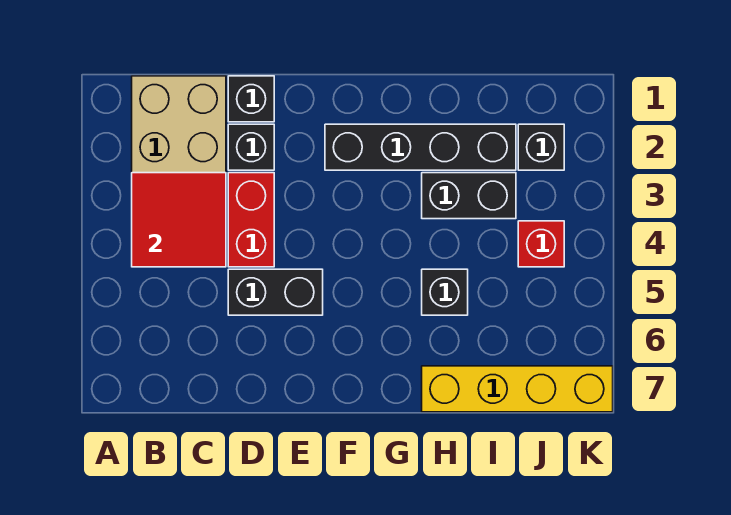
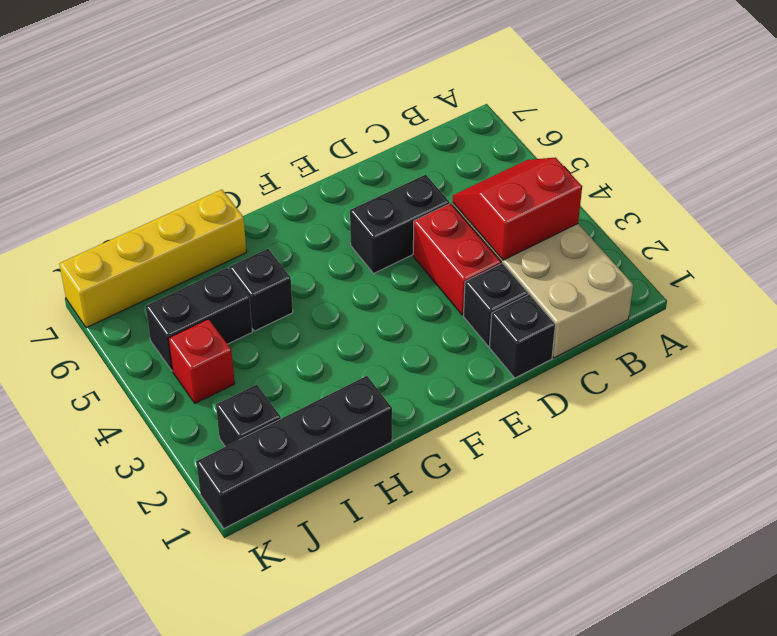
red 2x2 tile [132,173,226,267] -> red 2x2 slope [453,158,582,260]
black 1x4 brick [325,124,516,170] -> black 1x4 brick moved to [196,376,392,528]
black 1x2 brick [422,173,516,219] -> black 1x2 brick moved to [146,268,252,371]

